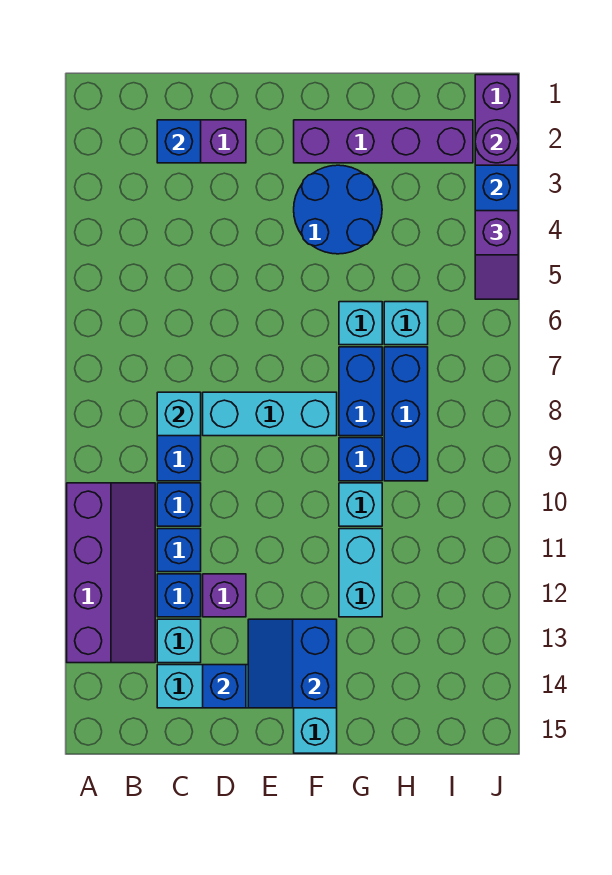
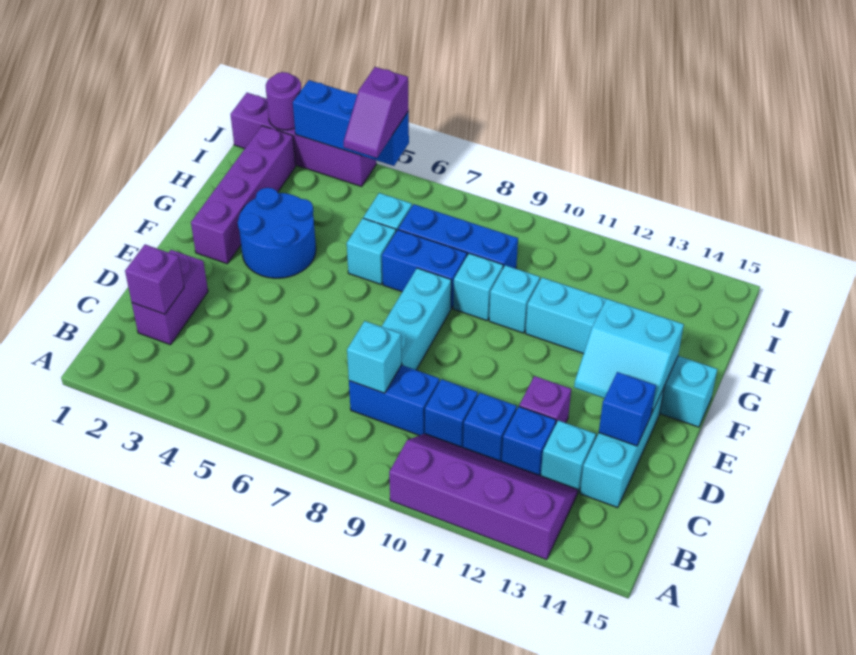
blue 1x1 brick [157,120,201,163] -> purple 1x1 brick [125,245,184,314]
blue 2x2 slope [248,619,337,708] -> cyan 2x2 slope [574,299,684,414]
blue 1x1 brick [339,438,382,481] -> cyan 1x1 brick [453,253,503,321]
purple 1x2 slope [475,211,518,299] -> purple 1x2 slope turned to [344,67,409,158]

